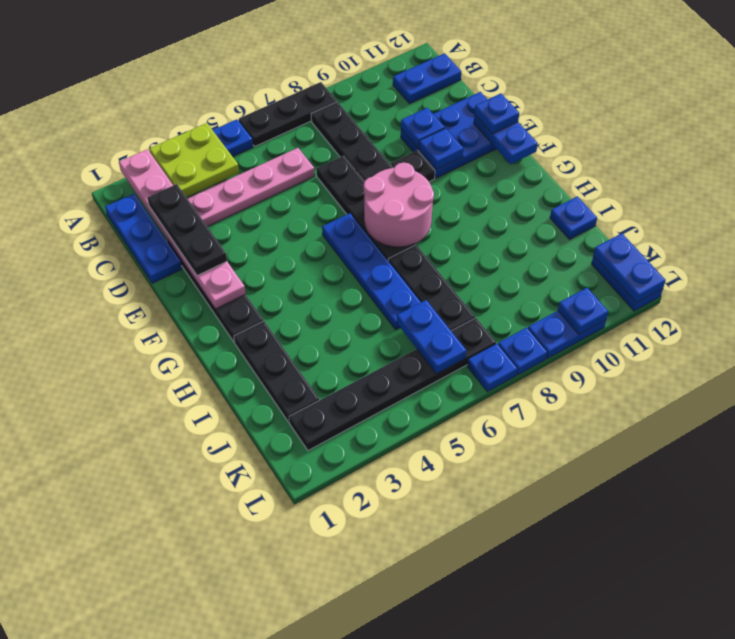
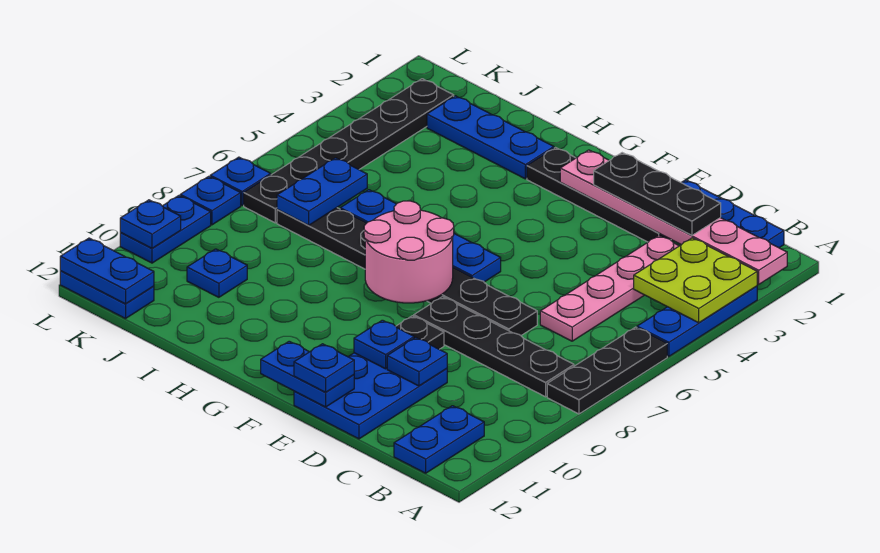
black 1x3 plate [234,321,319,422] -> blue 1x3 plate [427,96,554,179]
blue 1x1 plate [550,196,597,239] -> blue 1x1 plate moved to [187,249,247,297]
blue 1x2 plate [397,300,466,374] -> blue 1x2 plate turned to [277,158,367,225]

